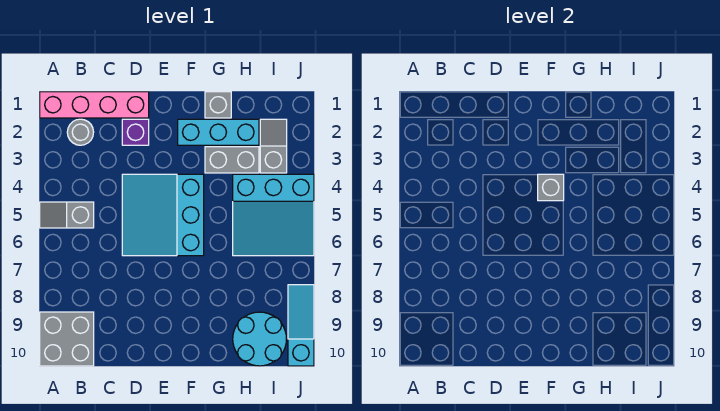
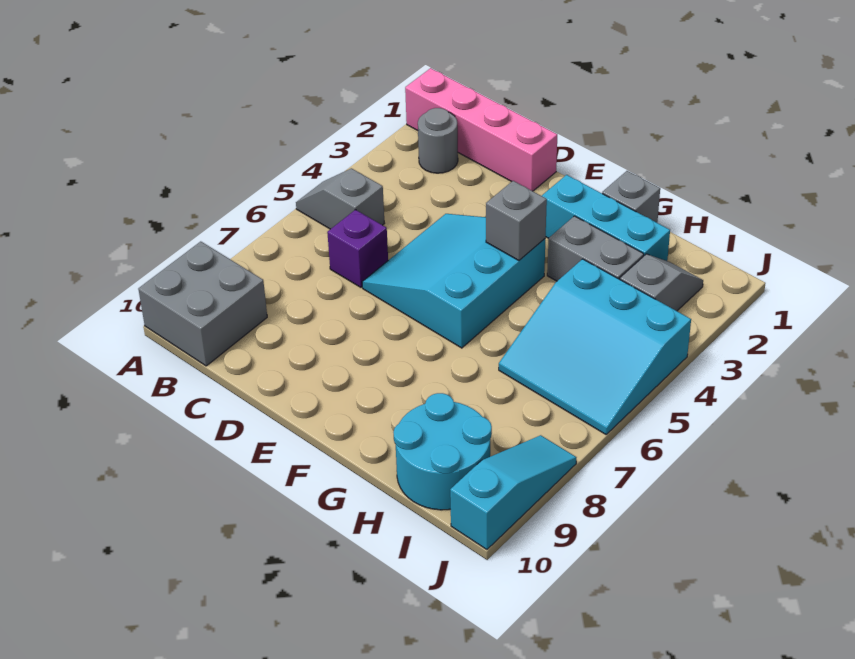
purple 1x1 brick [122,119,149,145] -> purple 1x1 brick moved to [327,210,388,287]

